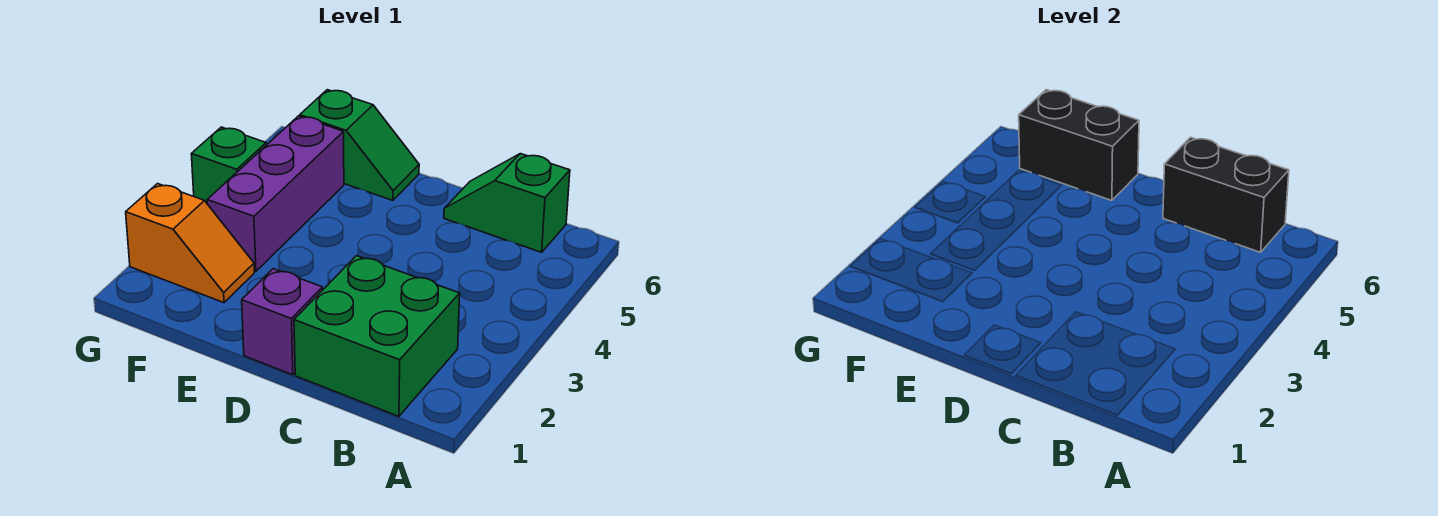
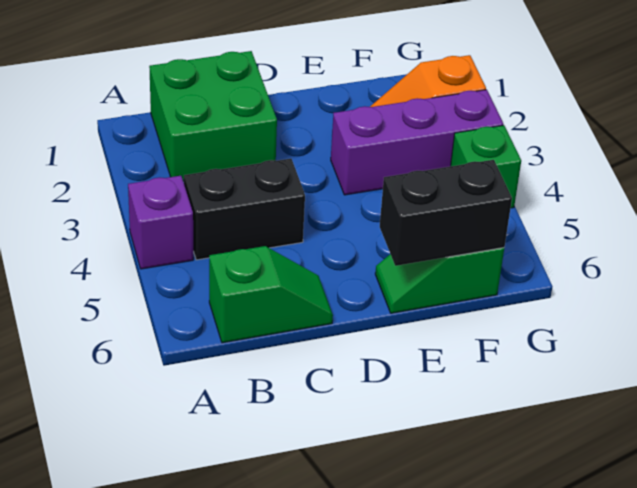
black 1x2 brick [1163,137,1289,252] -> black 1x2 brick moved to [184,159,305,260]
purple 1x1 brick [242,269,323,375] -> purple 1x1 brick moved to [128,176,193,269]
purple 1x3 brick [207,116,344,271] -> purple 1x3 brick turned to [331,90,503,195]

